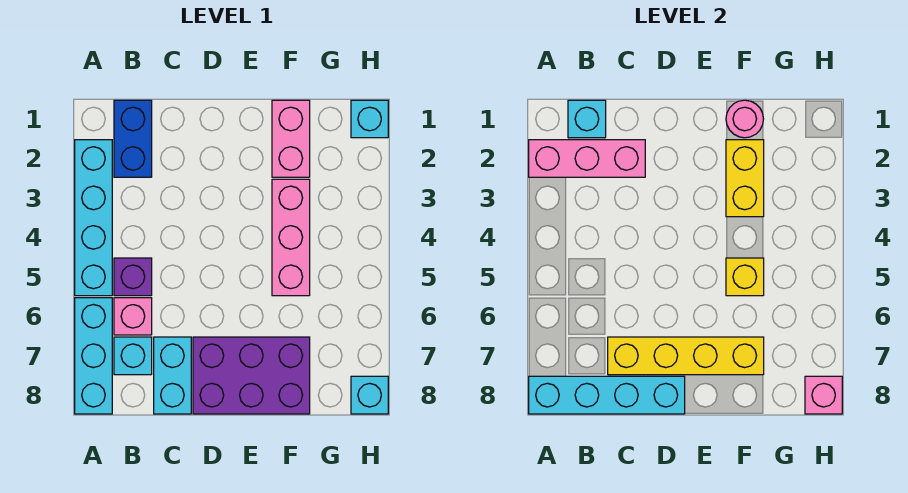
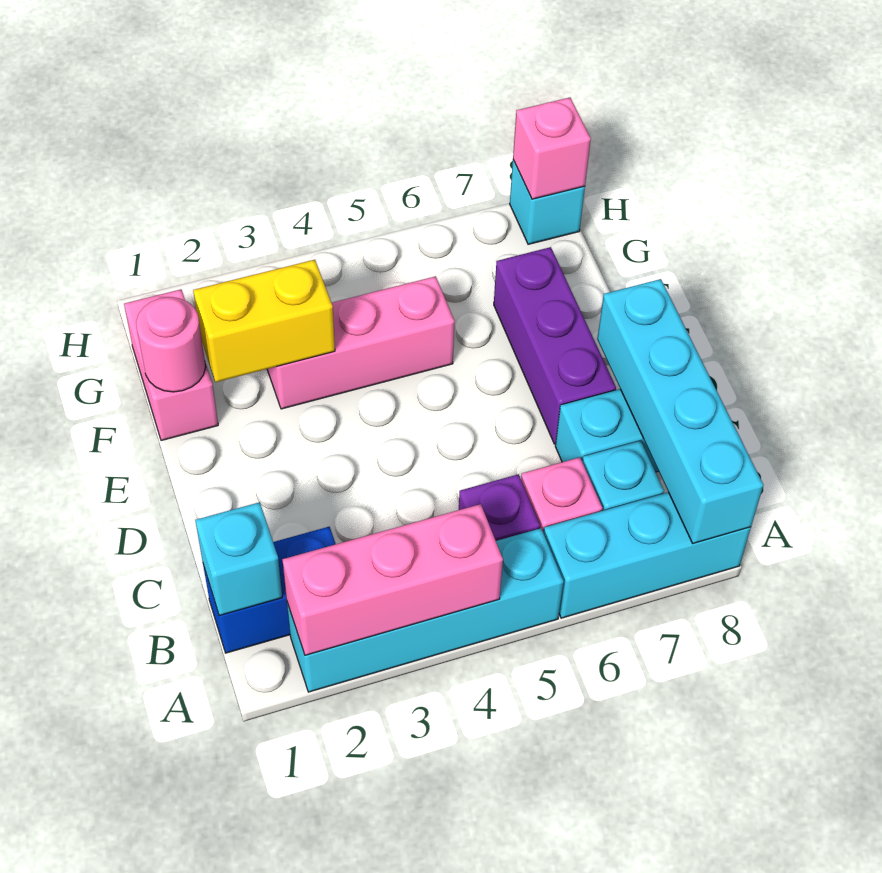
pink 1x3 brick [529,140,645,177] -> pink 1x3 brick turned to [282,504,503,655]
yellow 1x4 brick [608,337,764,375] -> none
purple 2x3 brick [193,337,310,414] -> purple 1x3 brick [494,247,616,444]
pink 1x2 brick [272,100,310,177] -> pink 1x2 brick turned to [124,289,218,441]
yellow 1x1 brick [726,258,764,296] -> none
cyan 1x1 brick [351,100,388,138] -> none

